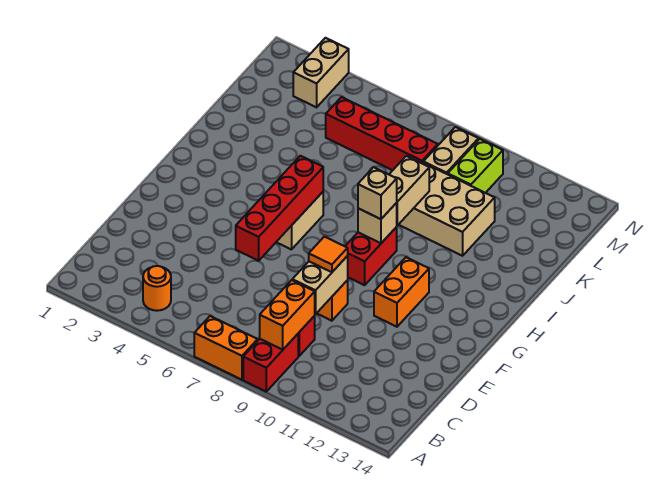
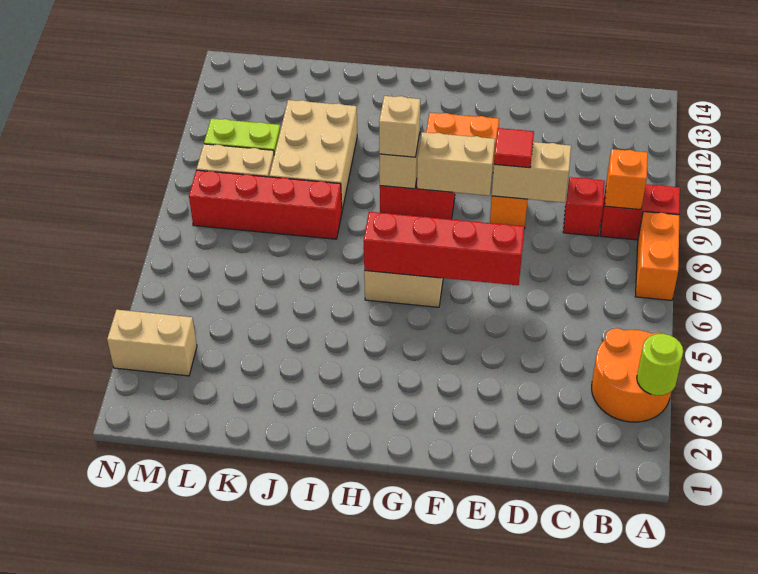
none -> lime 1x1 round brick [637,334,683,395]
orange 1x1 round brick [143,266,171,311] -> orange 2x2 round brick [592,328,671,422]
orange 1x2 brick [260,280,315,350] -> orange 1x1 brick [605,149,648,210]
orange 1x1 tile [309,237,348,272] -> red 1x1 tile [494,128,534,168]
tan 1x2 brick [389,156,429,225] -> tan 1x2 brick moved to [417,132,495,196]
red 1x4 brick [326,97,438,170] -> red 1x4 brick turned to [189,170,342,239]

